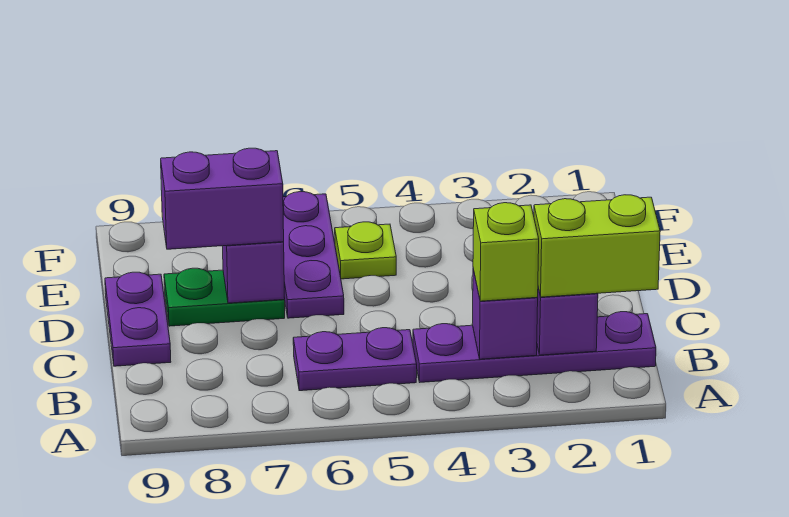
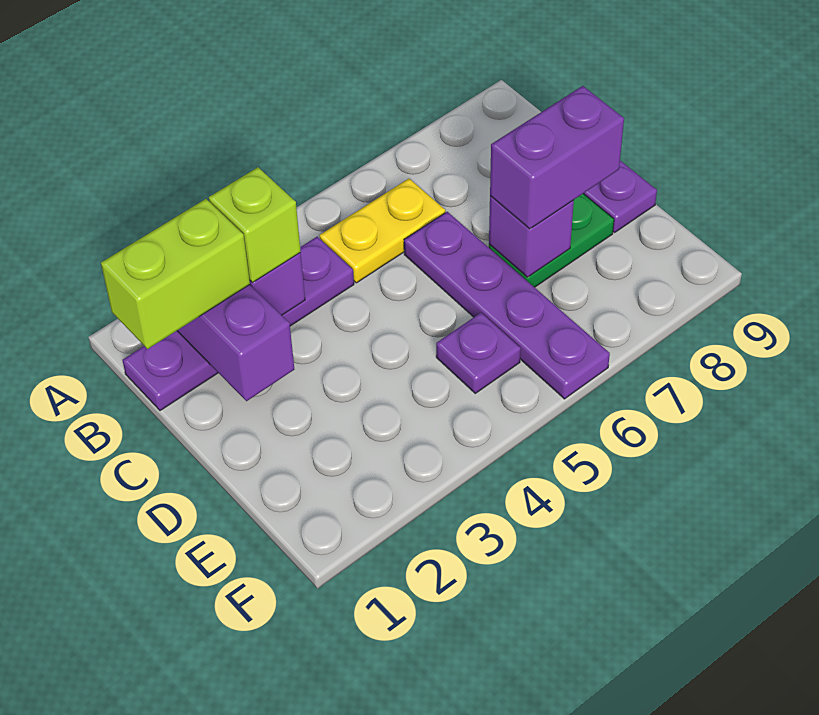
purple 1x2 plate [293,328,417,391] -> yellow 1x2 plate [319,179,445,283]
purple 1x3 plate [283,192,344,318] -> purple 1x4 plate [404,212,610,399]
lime 1x1 plate [335,222,396,279] -> purple 1x1 plate [436,313,521,393]

